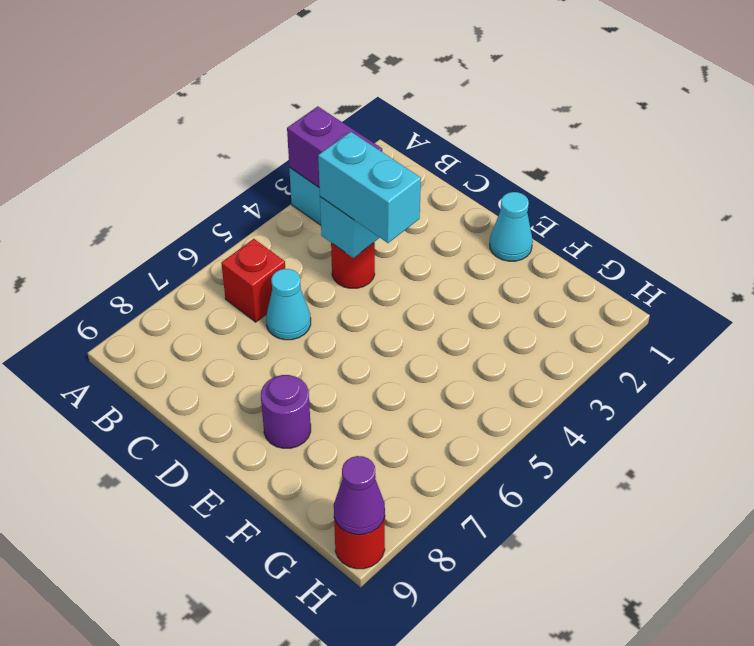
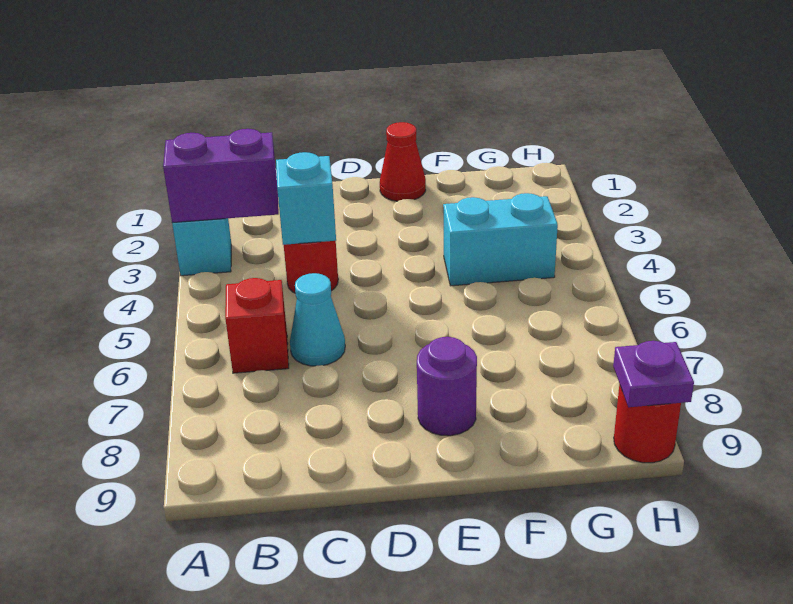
cyan 1x2 brick [318,132,421,243] -> cyan 1x2 brick moved to [443,193,558,286]
cyan 1x1 cone [490,192,533,261] -> red 1x1 cone [380,122,426,201]
purple 1x1 cone [334,456,385,535] -> purple 1x1 plate [613,341,694,407]

